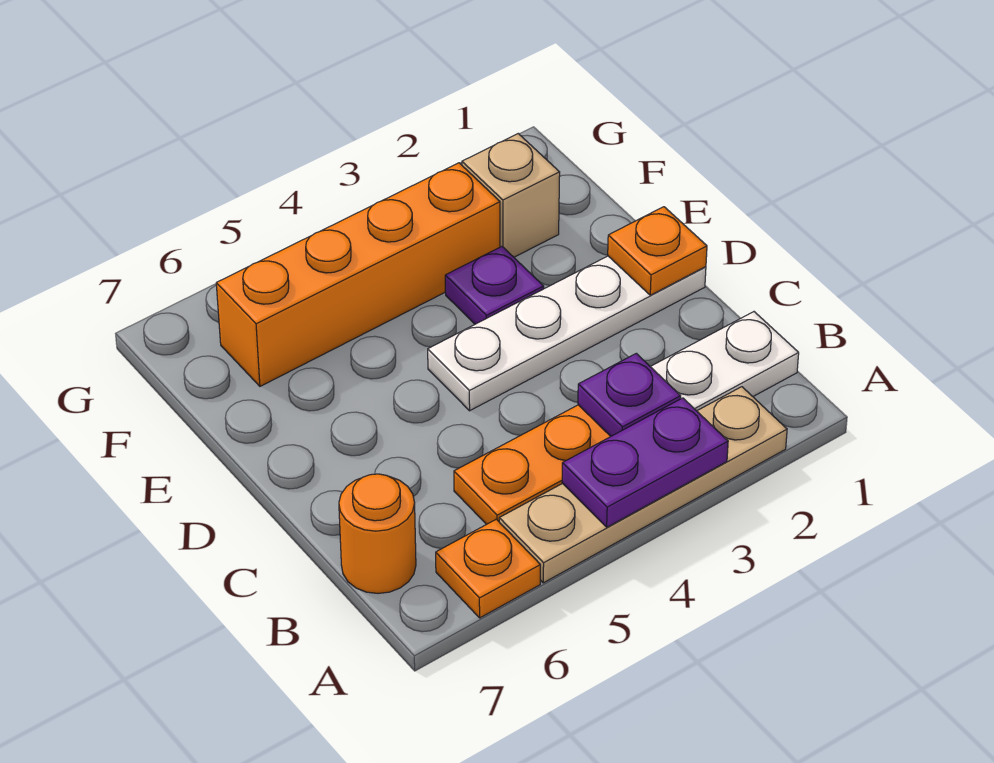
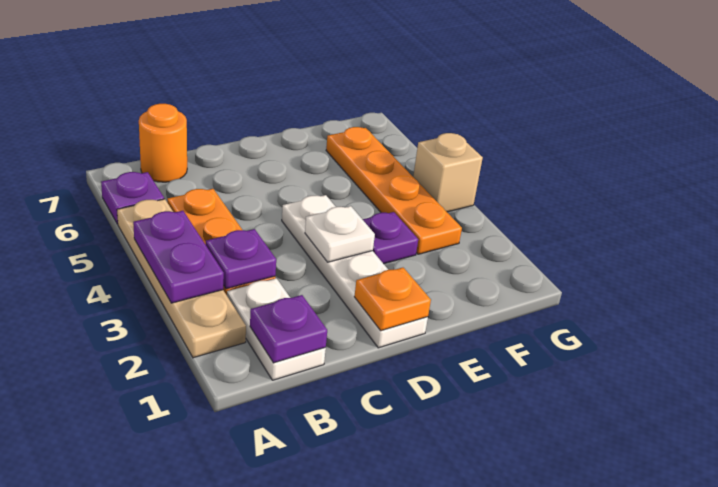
orange 1x1 plate [436,519,540,618] -> purple 1x1 plate [101,172,164,224]
none -> purple 1x1 plate [250,295,327,363]
none -> white 1x1 plate [305,206,375,262]
tan 1x1 brick [462,134,560,257] -> tan 1x1 brick moved to [413,133,483,212]
orange 1x4 brick [216,163,500,386] -> orange 1x4 plate [326,127,462,254]

